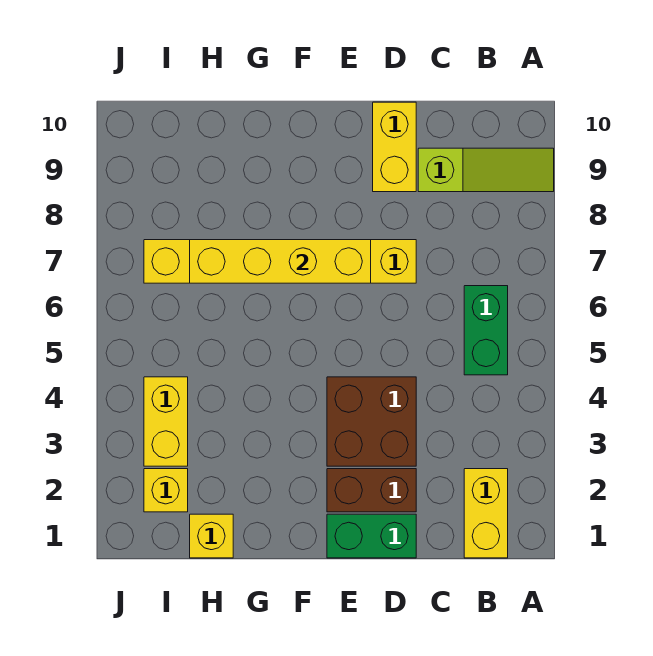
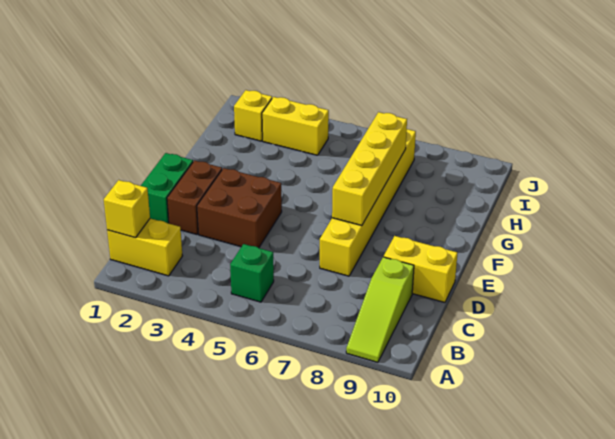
green 1x2 brick [464,286,508,375] -> green 1x1 brick [230,244,274,302]
yellow 1x1 brick [190,514,233,558] -> yellow 1x1 brick moved to [104,180,150,238]

